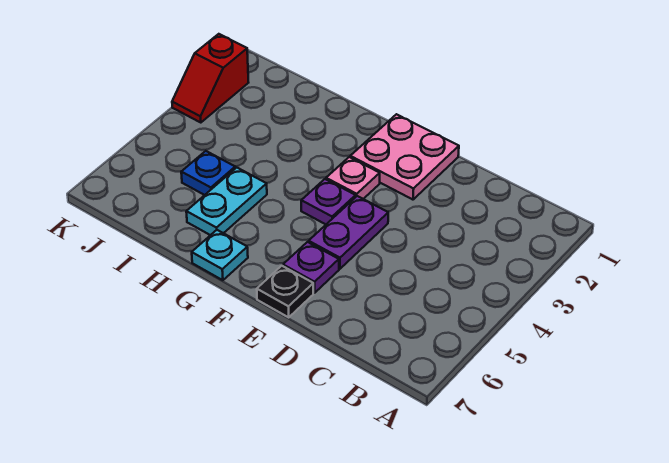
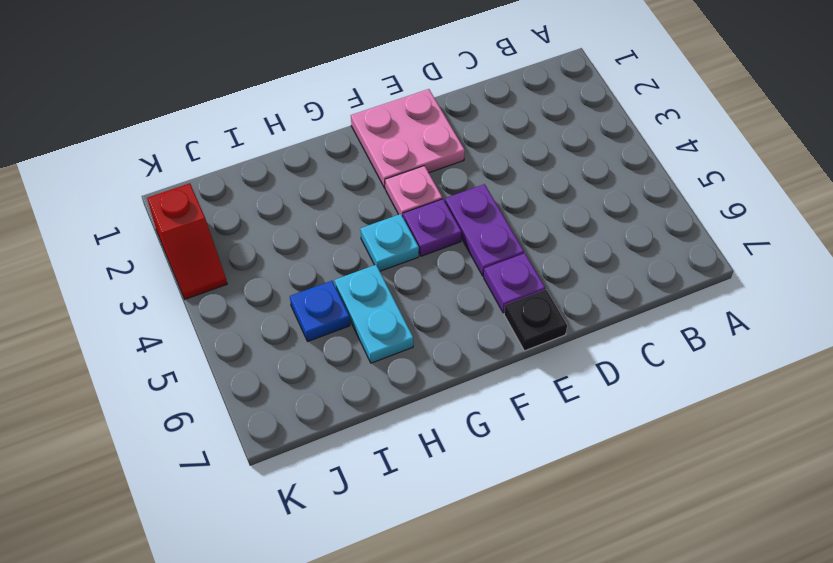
cyan 1x1 plate [192,230,248,280] -> cyan 1x1 plate moved to [360,214,419,271]

